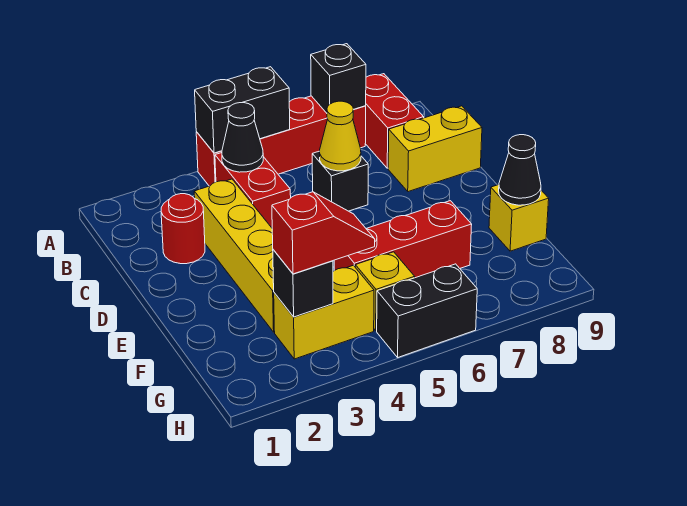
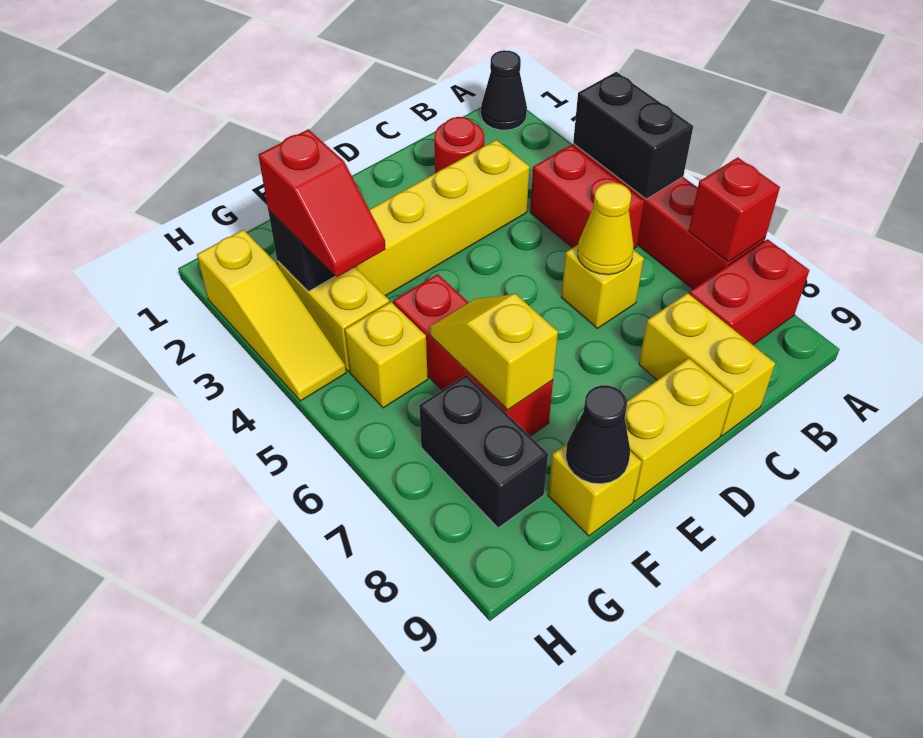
black 1x1 brick [311,44,366,113] -> red 1x1 brick [689,157,780,262]
red 1x2 brick [215,153,291,228] -> red 1x2 brick turned to [530,145,644,249]
black 1x1 cone [222,103,263,172] -> black 1x1 cone moved to [481,50,527,130]
black 1x1 brick [312,151,368,211] -> yellow 1x1 brick [561,245,644,328]
none -> yellow 1x2 brick [625,358,733,501]
none -> yellow 1x2 slope [430,294,558,410]
none -> yellow 1x3 slope [197,230,346,401]
black 1x2 brick [377,264,477,357] -> black 1x2 brick moved to [419,375,548,528]

